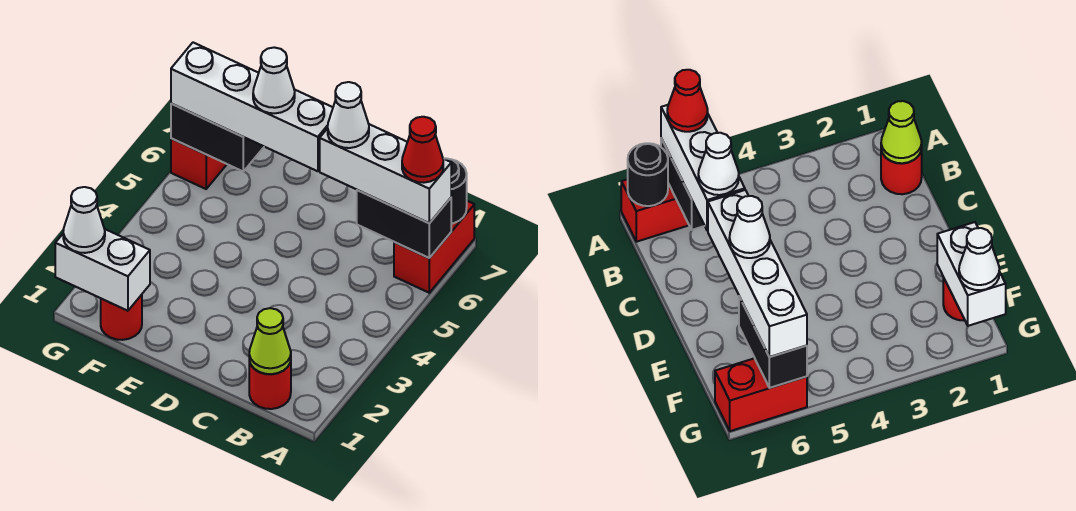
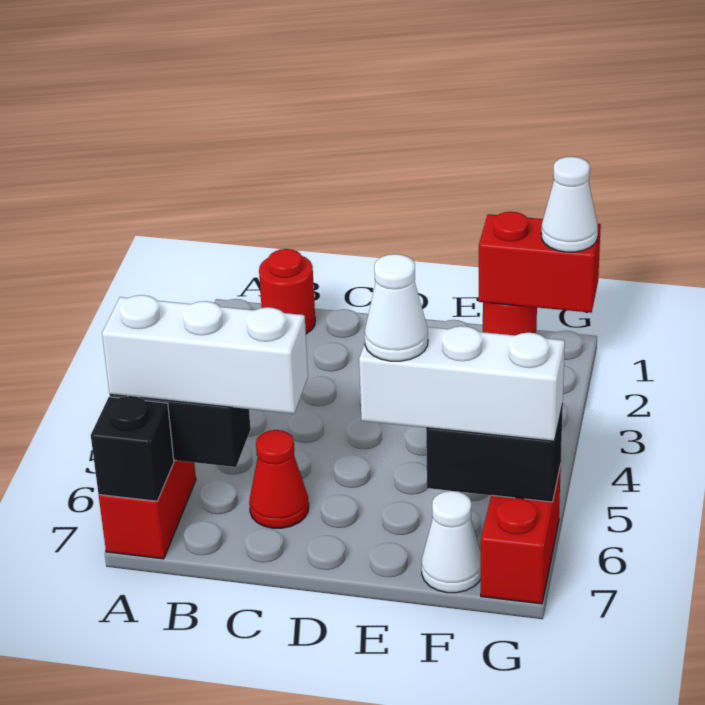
red 1x1 cone [402,117,443,183] -> red 1x1 cone moved to [249,430,309,528]
black 1x1 round brick [445,158,467,224] -> black 1x1 brick [91,396,174,501]
lime 1x1 cone [249,308,291,374] -> none
white 1x1 cone [328,82,369,148] -> white 1x1 cone moved to [422,491,481,593]
white 1x4 brick [171,43,333,171] -> white 1x3 brick [359,326,565,441]
white 1x2 brick [55,229,150,311] -> red 1x2 brick [479,212,601,313]

